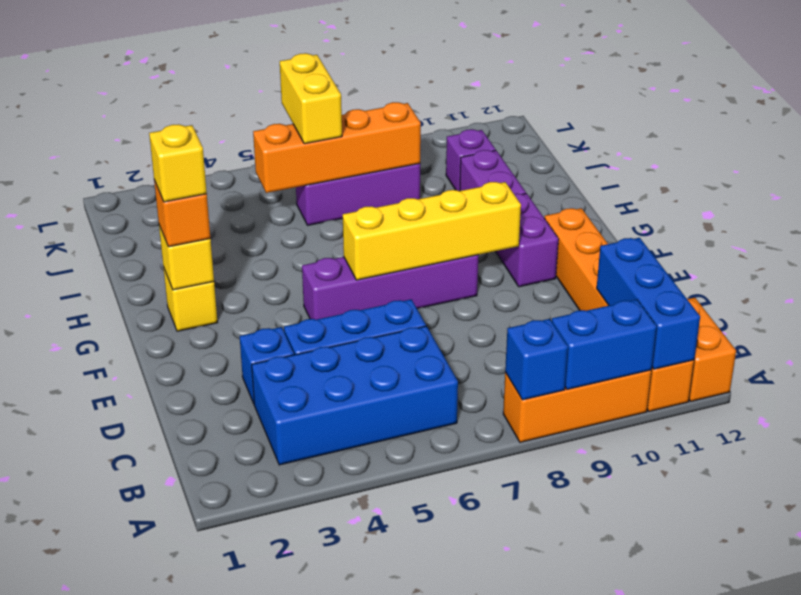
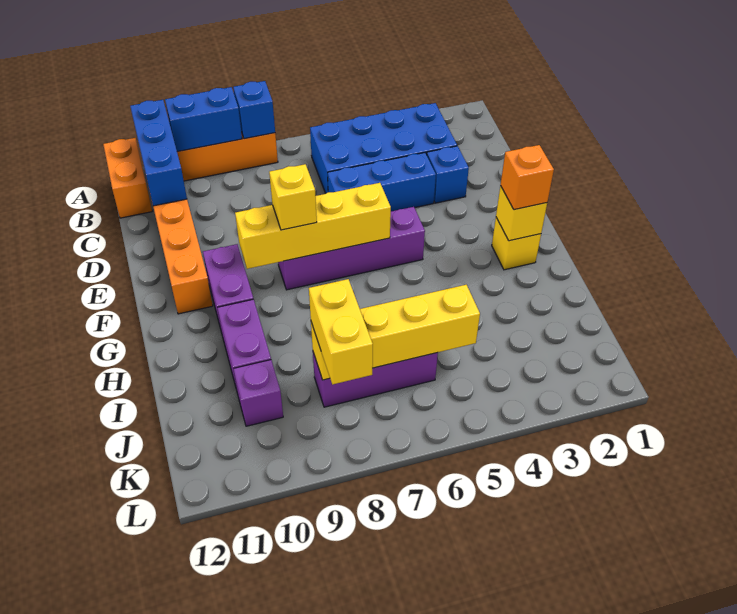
yellow 1x1 brick [149,124,207,202] -> yellow 1x1 brick moved to [269,164,317,230]
orange 1x4 brick [253,102,421,193] -> yellow 1x4 brick [311,285,480,380]
yellow 1x2 brick [280,53,342,144] -> yellow 1x2 brick moved to [309,279,373,385]

